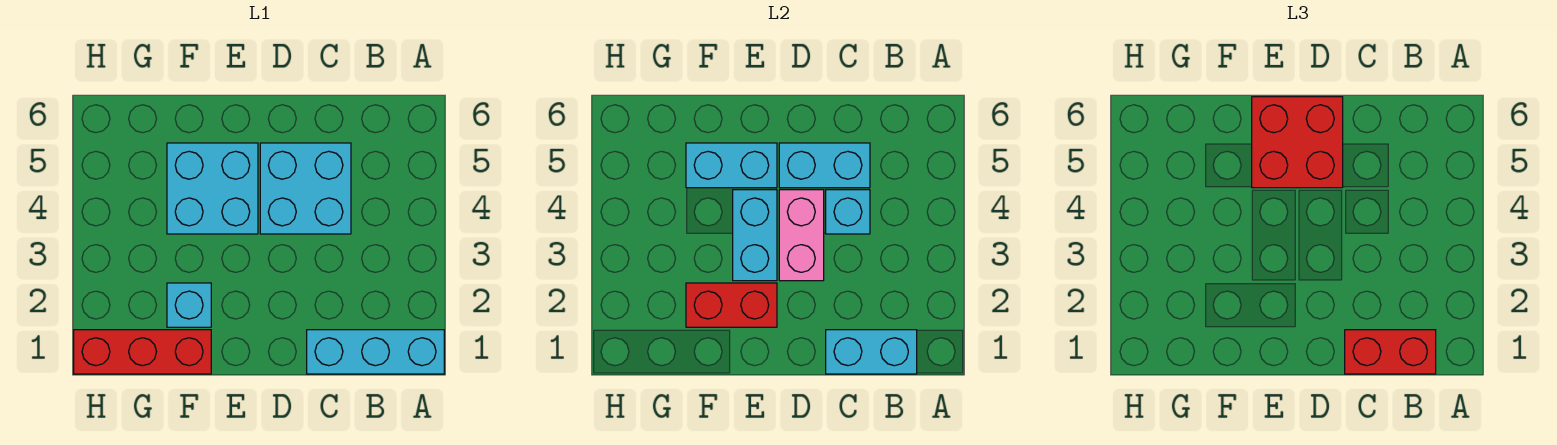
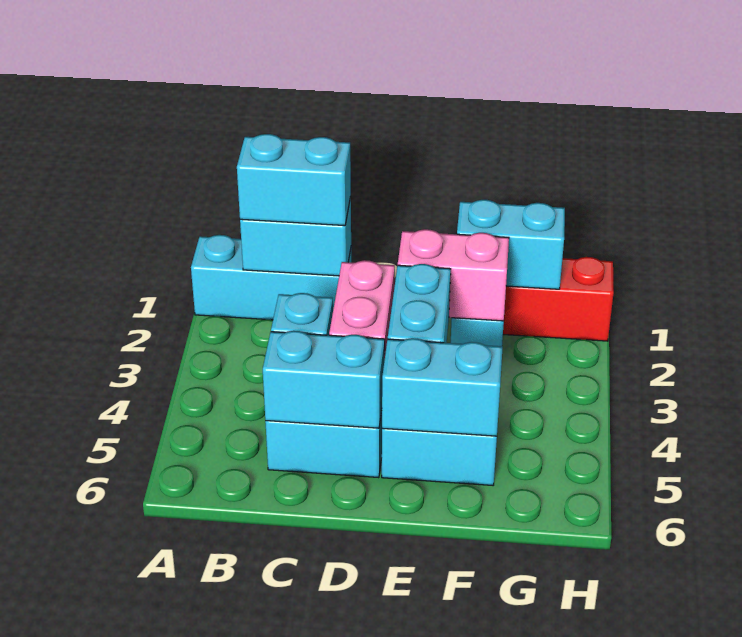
red 1x2 brick [1345,330,1436,374] -> cyan 1x2 brick [237,134,351,226]
red 2x2 brick [1252,97,1343,188] -> none
red 1x2 brick [686,283,777,327] -> pink 1x2 brick [398,229,509,321]
none -> cyan 1x2 brick [457,200,565,289]

